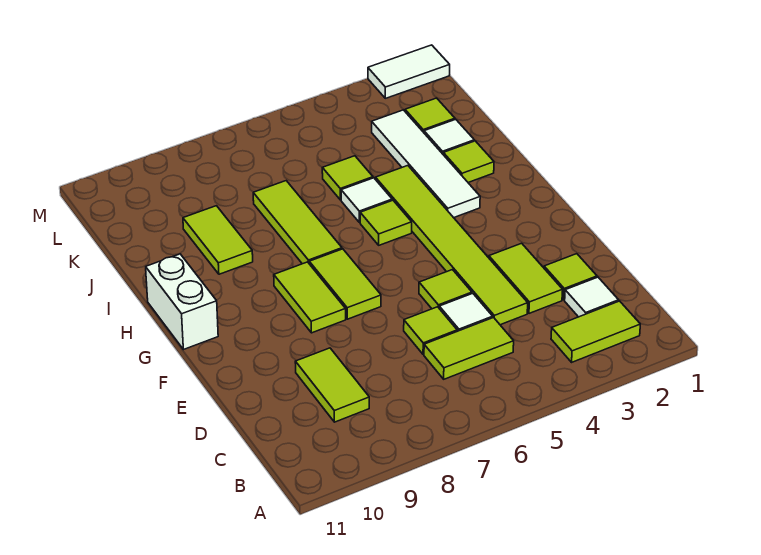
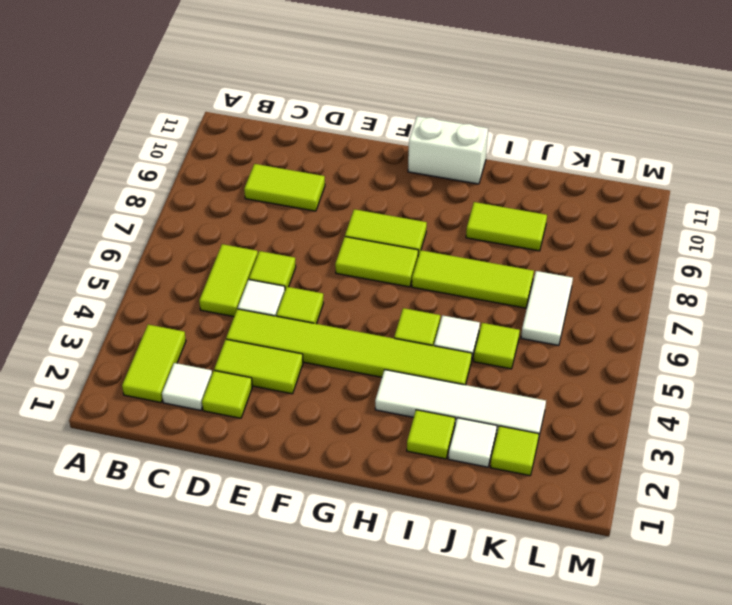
white 1x2 tile [368,45,450,98] -> white 1x2 tile moved to [521,271,573,346]

